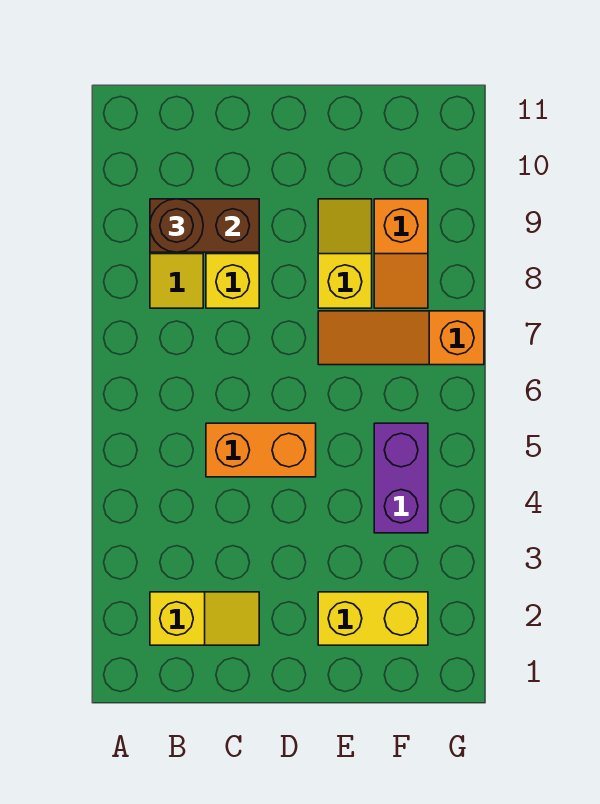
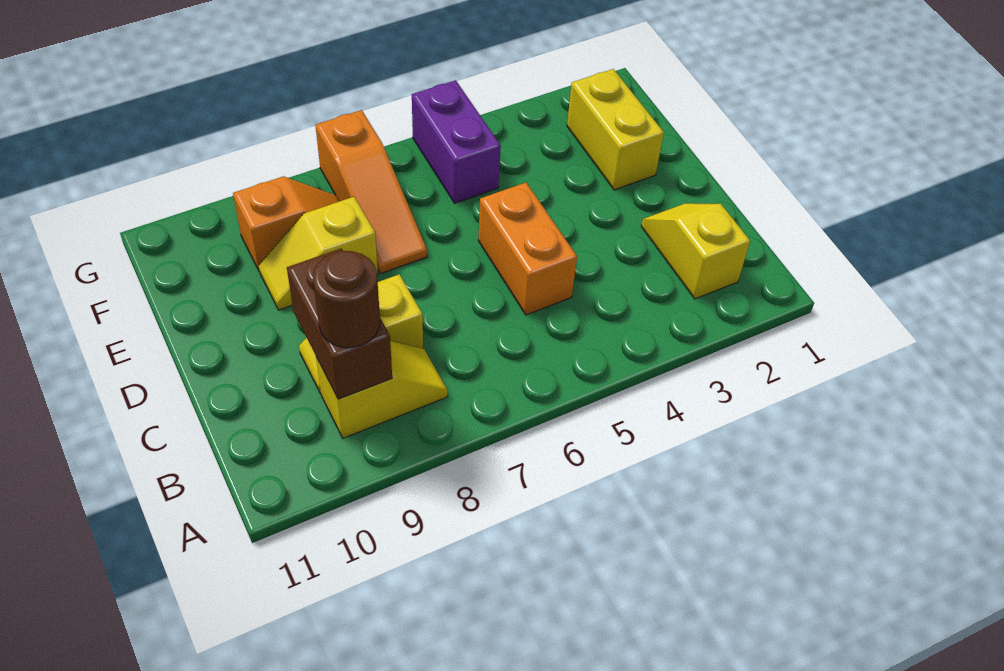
purple 1x2 brick [374,423,428,533] -> purple 1x2 brick turned to [412,80,501,203]

